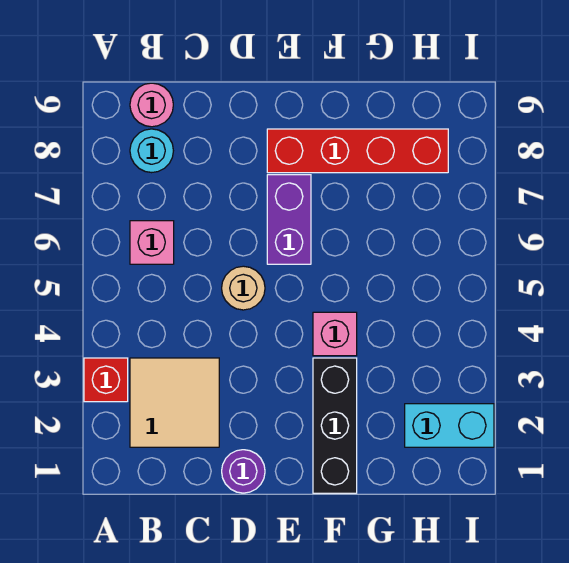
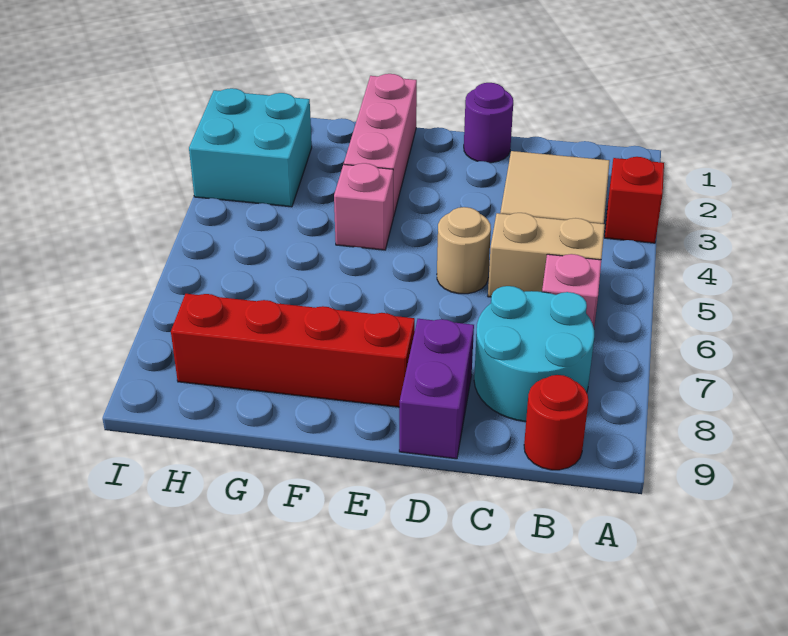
none -> tan 1x2 brick [488,213,605,297]
cyan 1x1 round brick [130,129,173,173] -> cyan 2x2 round brick [474,286,594,422]
pink 1x1 round brick [130,83,173,127] -> red 1x1 round brick [524,375,588,470]
purple 1x2 brick [267,175,311,264] -> purple 1x2 brick moved to [399,319,474,459]
black 1x3 brick [313,358,357,493] -> pink 1x3 brick [344,74,417,217]
cyan 1x2 brick [405,404,494,447] -> cyan 2x2 brick [189,88,312,207]

